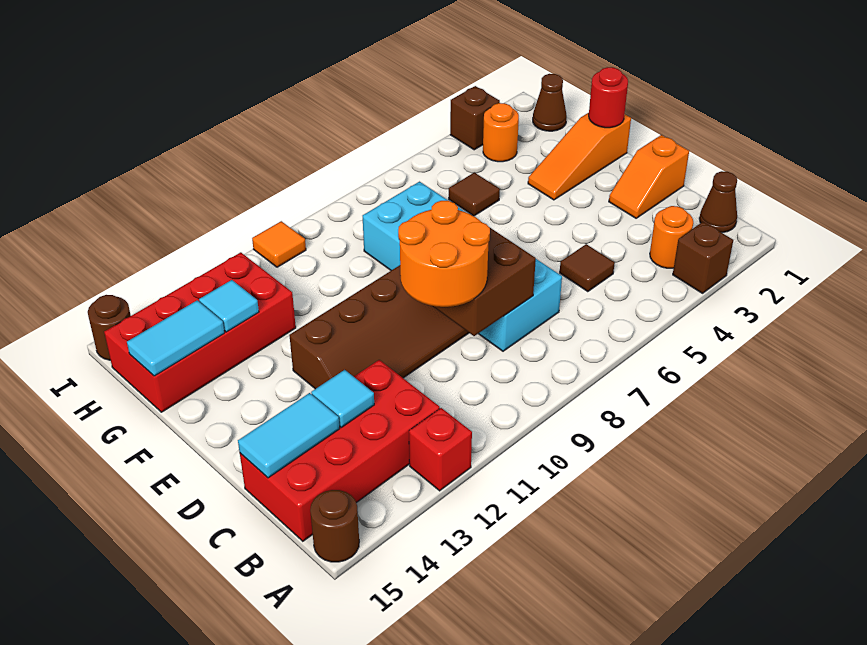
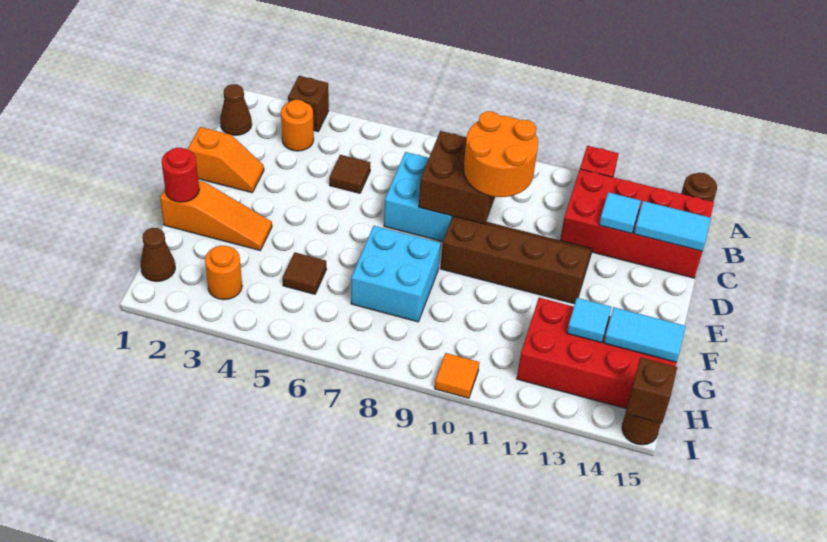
brown 1x1 brick [450,86,500,150] -> brown 1x1 brick moved to [626,357,677,423]

